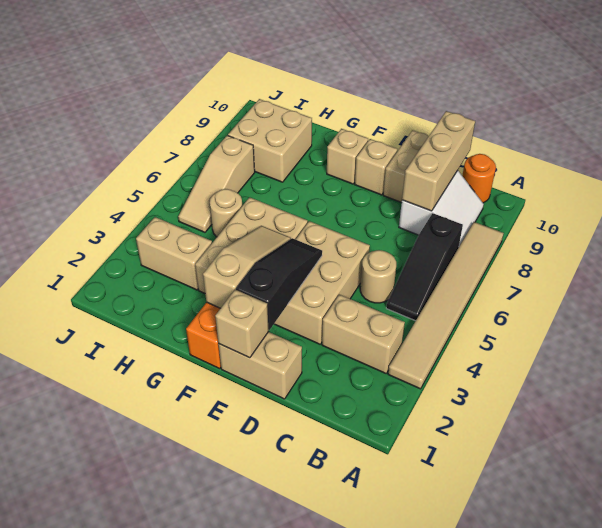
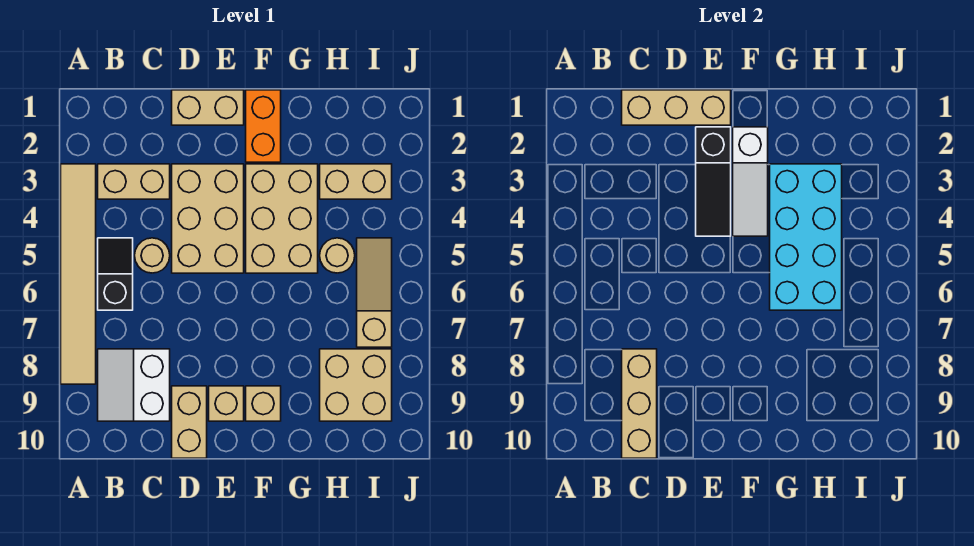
black 1x3 slope [386,213,463,321] -> black 1x2 slope [98,238,133,310]
orange 1x1 round brick [462,154,496,203] -> none
tan 1x1 brick [215,290,269,358] -> tan 1x3 brick [622,90,731,125]
tan 1x3 slope [203,226,291,308] -> white 1x3 slope [733,127,768,236]
none -> cyan 2x4 brick [770,164,842,310]

